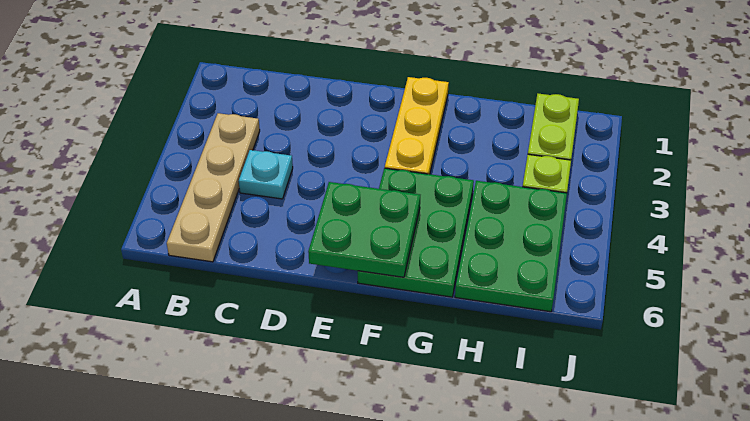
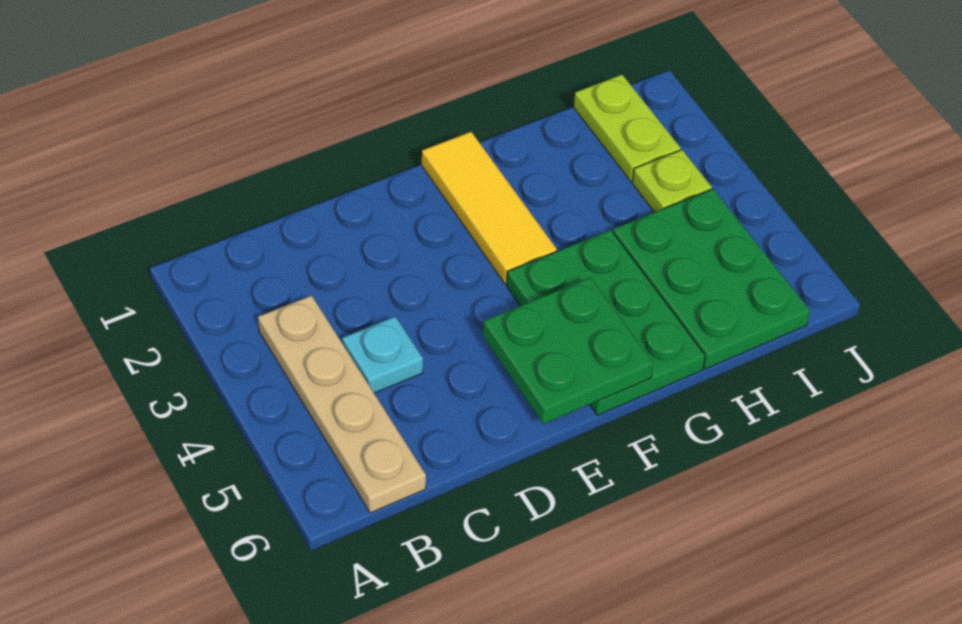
yellow 1x3 plate [385,77,449,174] -> yellow 1x3 tile [422,132,557,284]

